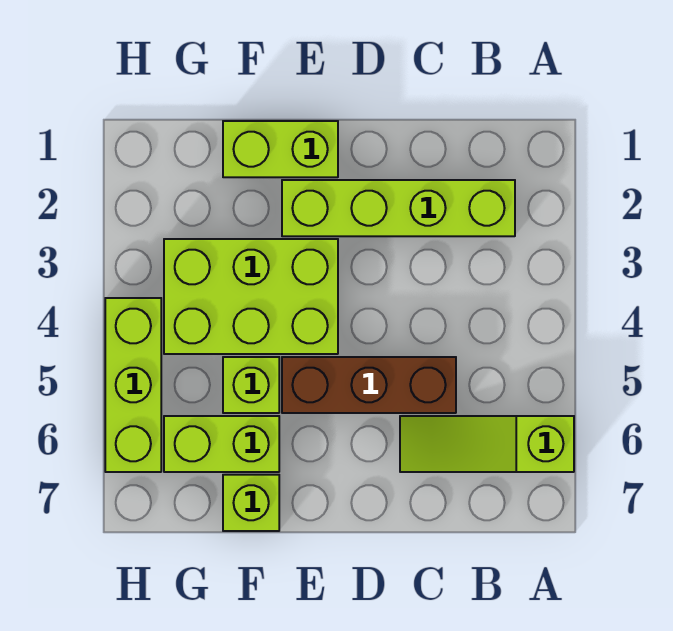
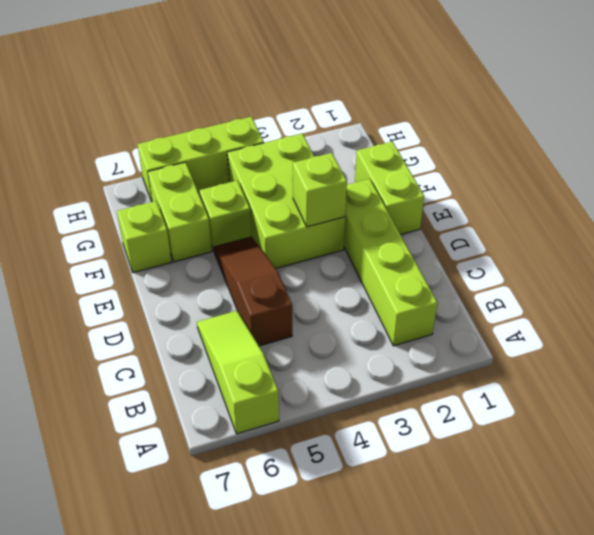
brown 1x3 brick [282,357,456,413] -> brown 1x3 slope [214,237,292,346]
none -> lime 1x1 brick [293,153,347,227]

